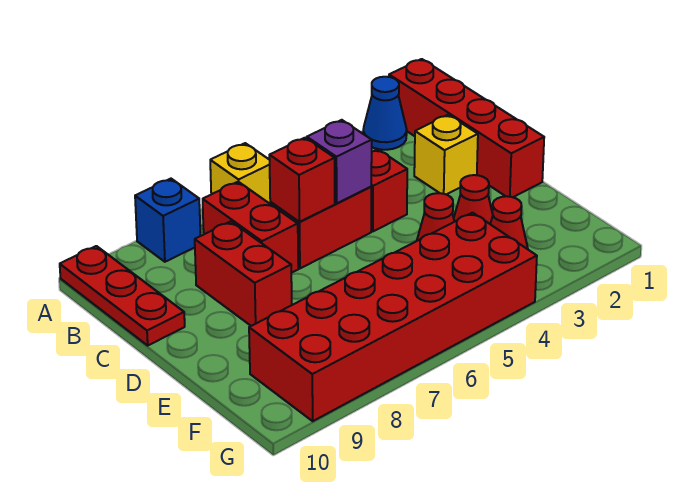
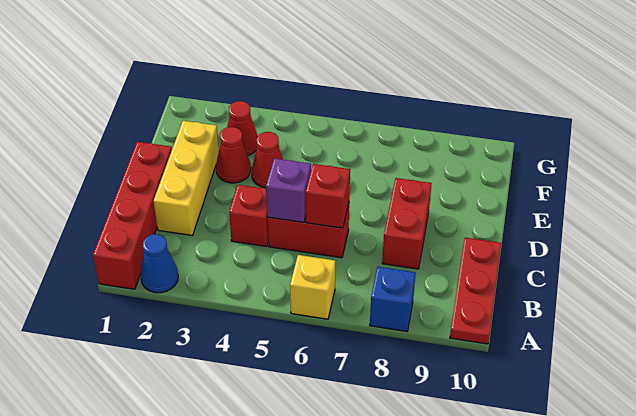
red 1x2 brick [203,182,298,273] -> none
yellow 1x1 brick [414,115,478,195] -> yellow 1x3 brick [154,121,219,235]
red 2x6 brick [249,213,537,421] -> none

